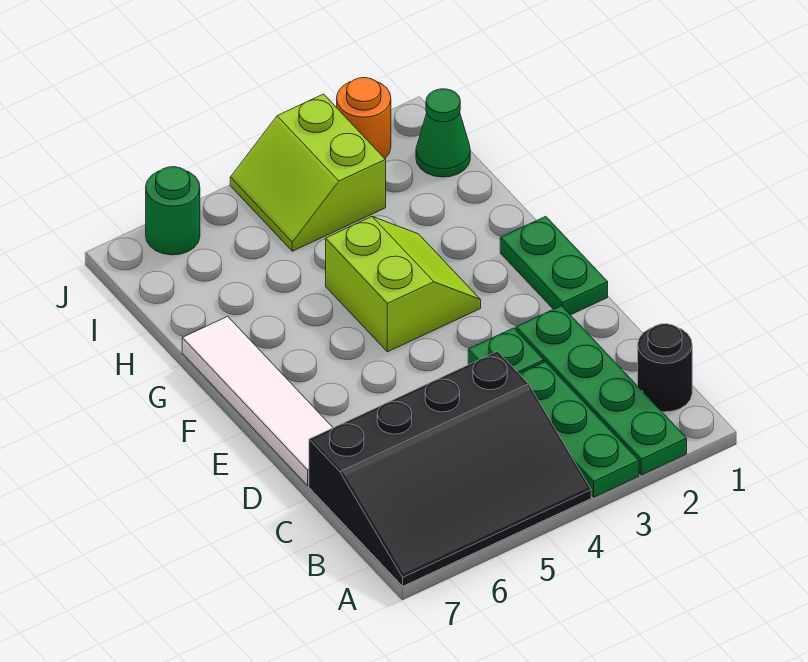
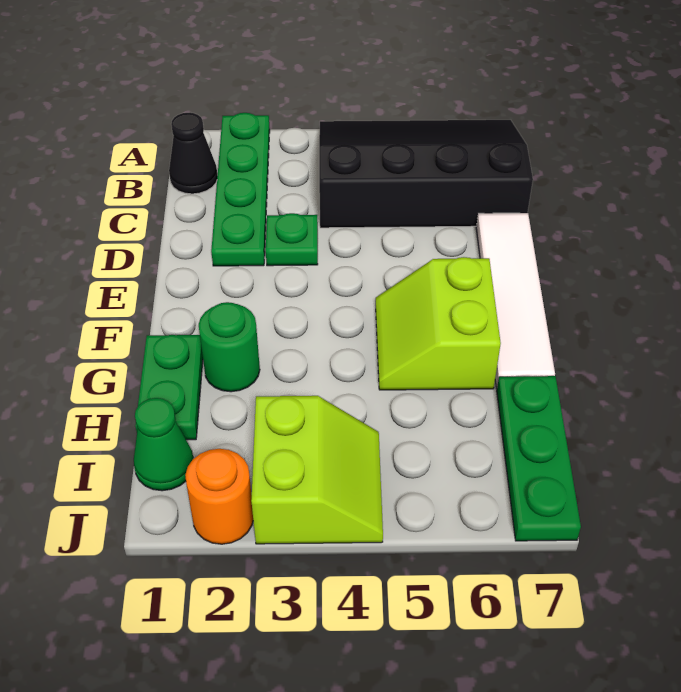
green 1x3 plate [520,362,639,497] -> green 1x3 plate moved to [497,376,581,541]
black 1x1 round brick [638,324,692,412] -> black 1x1 cone [169,113,218,194]
green 1x2 plate [500,216,608,315] -> green 1x2 plate moved to [135,335,203,440]
lime 2x2 slope [326,217,481,352] -> lime 2x2 slope moved to [376,257,501,390]
green 1x1 round brick [146,167,200,255] -> green 1x1 round brick moved to [199,302,260,392]

